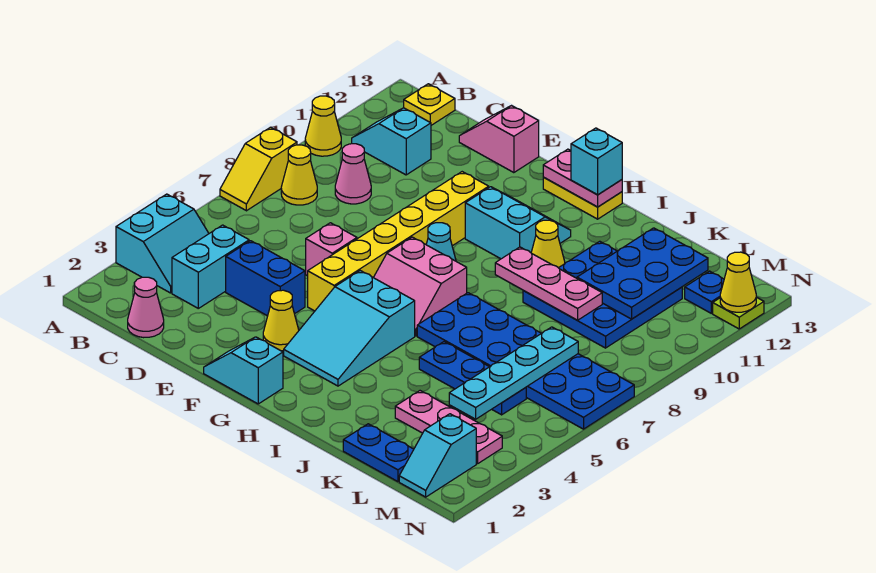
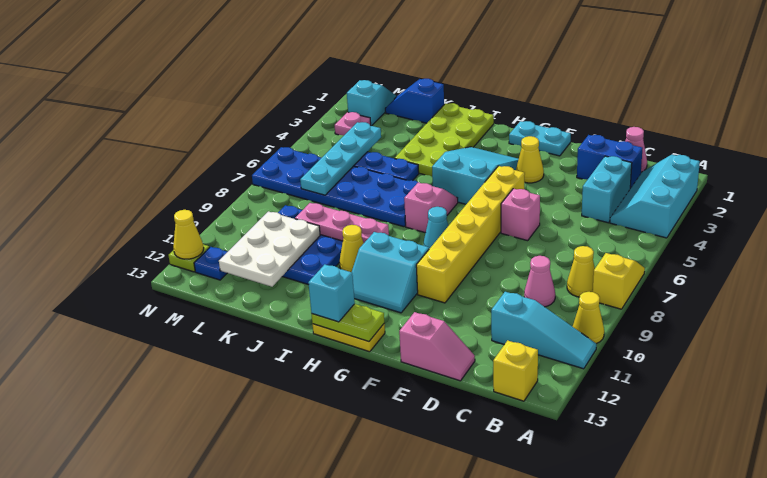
cyan 2x2 slope [116,194,209,293] -> cyan 2x3 slope [610,155,700,238]
cyan 1x2 slope [352,108,431,175] -> cyan 1x3 slope [491,292,596,369]
yellow 1x1 plate [404,84,455,125] -> yellow 1x1 brick [493,340,538,401]
blue 1x2 brick [226,241,305,316] -> blue 1x2 brick moved to [577,135,643,188]
cyan 1x2 slope [204,337,283,404] -> cyan 1x2 plate [509,121,571,156]
pink 2x2 slope [373,237,467,336] -> pink 1x2 slope [404,182,458,233]
pink 1x2 plate [543,149,622,207] -> lime 1x2 plate [312,304,384,342]
none -> lime 2x4 plate [395,103,494,176]
blue 1x2 plate [343,424,414,482] -> blue 1x2 slope [385,79,444,123]
pink 1x3 plate [395,391,502,464] -> pink 1x1 plate [335,112,371,135]
blue 2x3 plate [577,228,708,319] -> white 2x3 plate [219,211,320,287]

